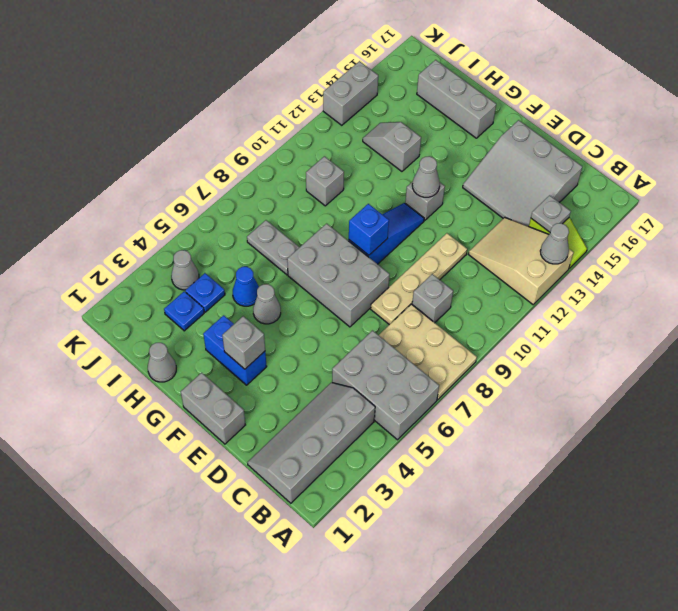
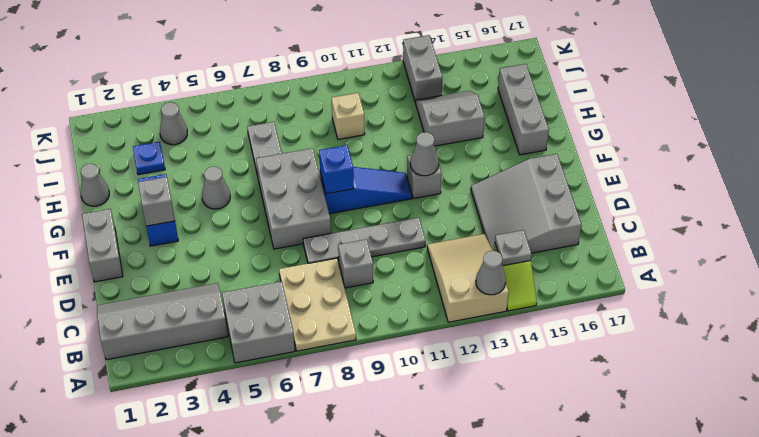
grey 2x3 brick [332,331,439,440] -> grey 2x2 brick [222,282,295,363]
tan 1x4 plate [371,233,467,325] -> grey 1x4 plate [303,217,426,263]
blue 1x1 cone [233,267,259,306] -> none
grey 1x2 slope [363,122,421,171] -> grey 2x2 slope [415,91,485,146]
blue 1x1 plate [185,273,225,312] -> none
grey 1x1 brick [306,156,344,206] -> tan 1x1 brick [332,93,365,139]
grey 1x2 brick [323,61,378,125] -> grey 1x2 brick turned to [403,35,443,102]

